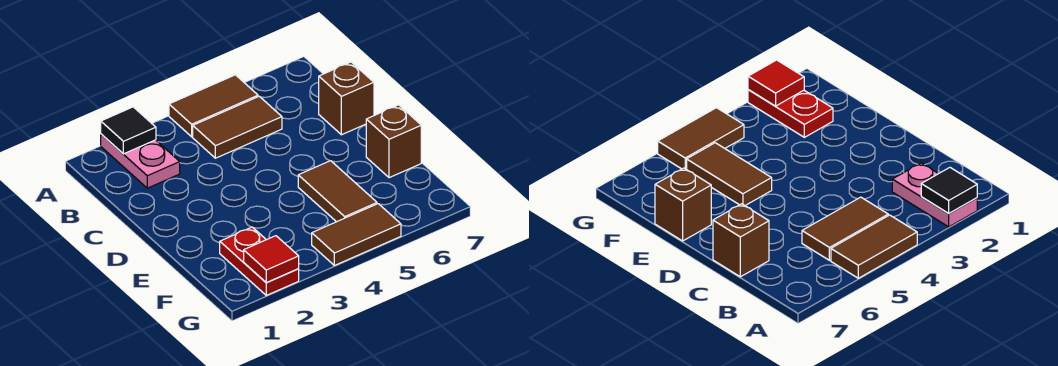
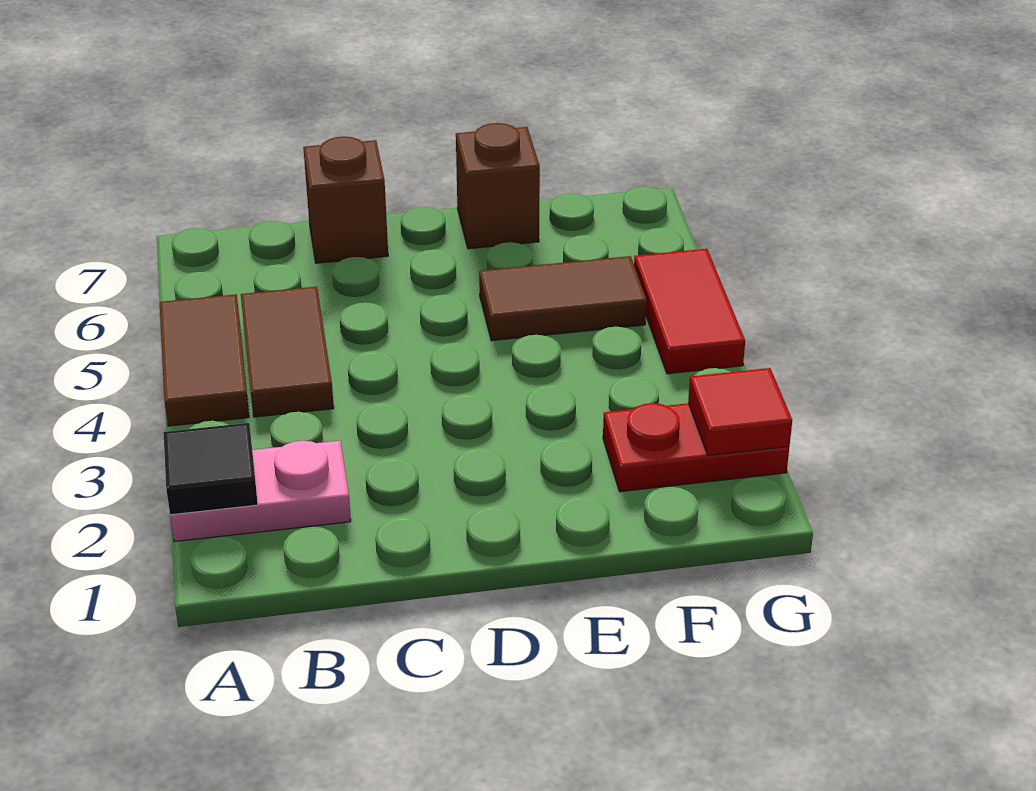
brown 1x2 tile [312,204,401,265] -> red 1x2 tile [634,249,745,374]

